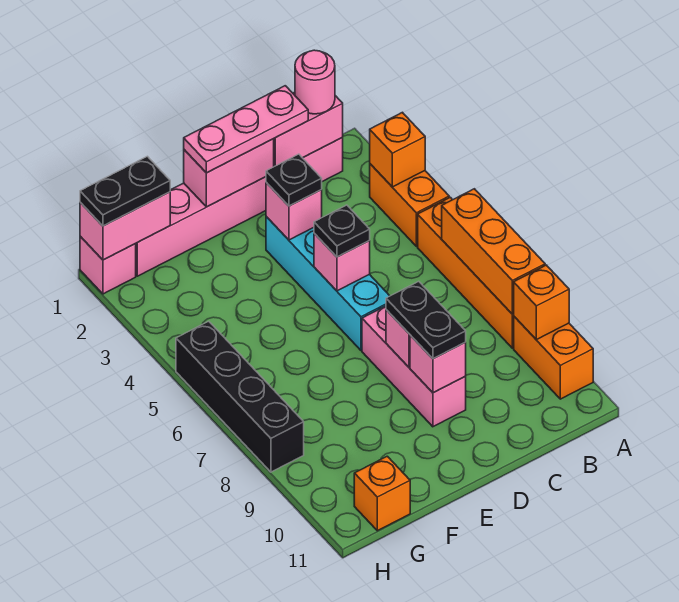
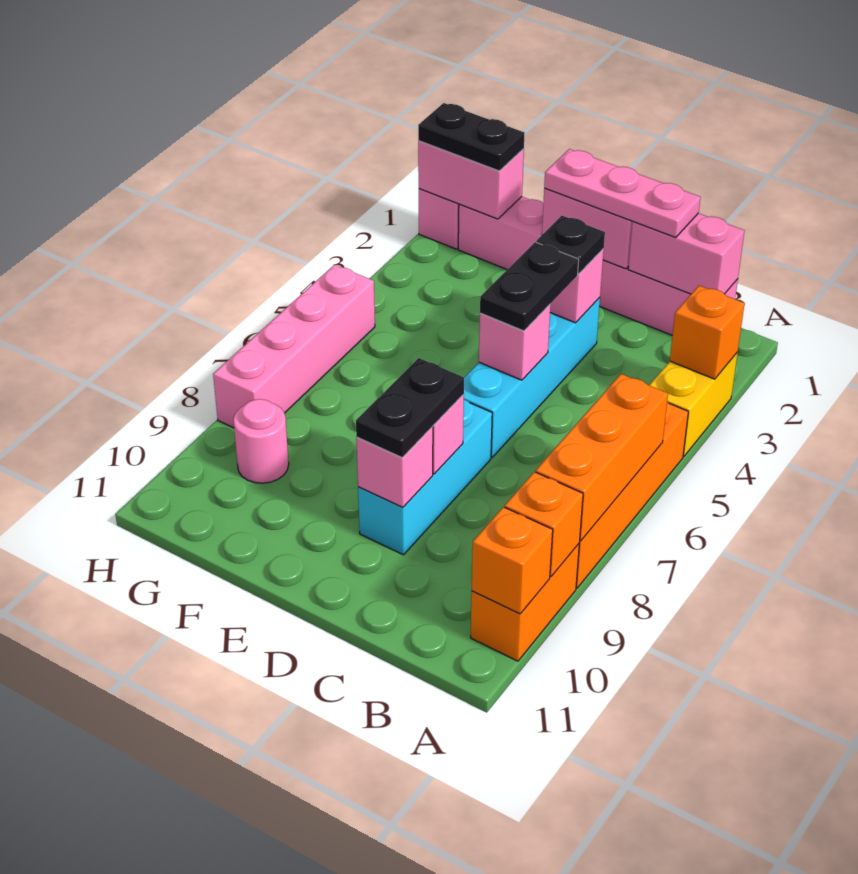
orange 1x2 brick [370,164,449,246] -> yellow 1x2 brick [650,352,738,456]
pink 1x1 round brick [295,50,335,114] -> pink 1x1 round brick moved to [233,399,289,483]
black 1x1 plate [314,205,370,257] -> black 1x2 plate [480,242,579,331]
pink 1x3 brick [362,306,466,427] -> cyan 1x3 brick [358,400,492,555]
orange 1x1 brick [354,456,410,531] -> orange 1x1 brick moved to [472,507,553,614]
black 1x4 brick [176,321,304,472] -> pink 1x4 brick [213,265,375,428]

